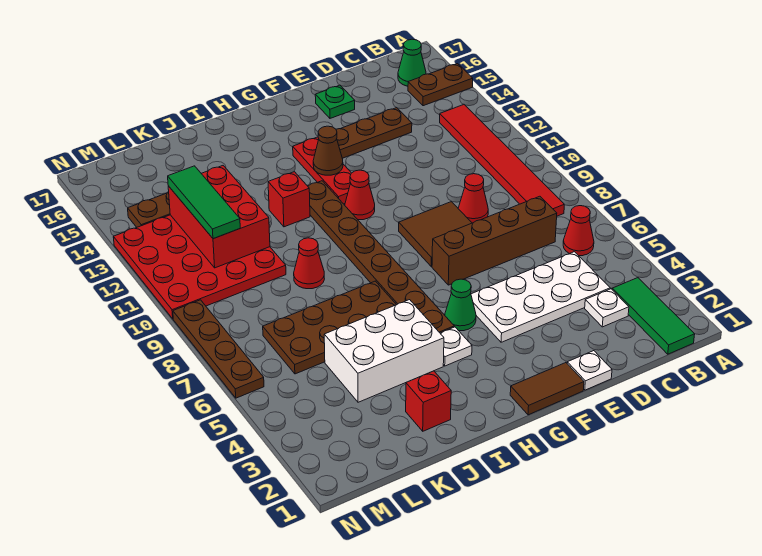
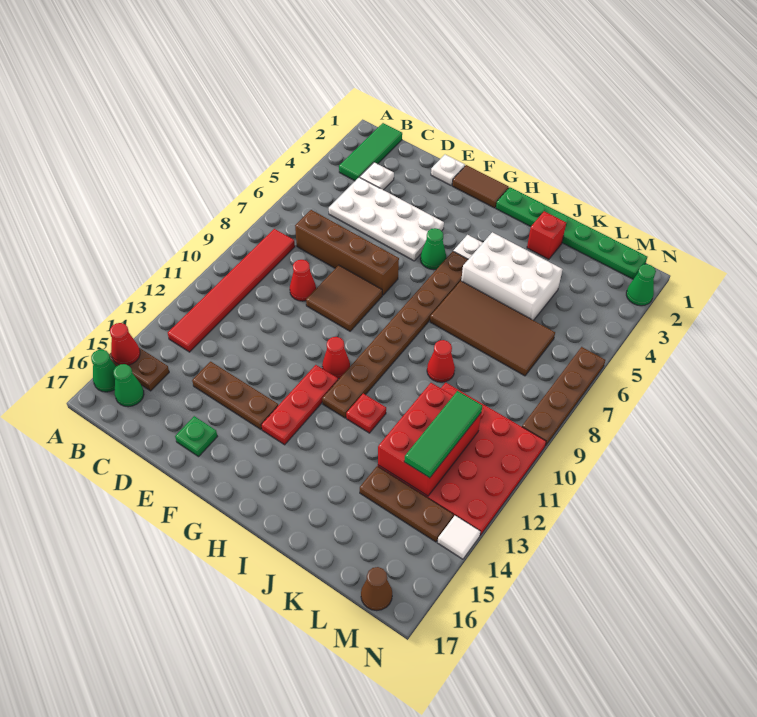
none -> green 1x1 cone [91,350,116,392]
red 1x1 cone [563,206,594,256] -> red 1x1 cone moved to [110,323,140,365]
brown 1x1 cone [313,126,343,175] -> brown 1x1 cone moved to [361,567,392,611]
none -> green 1x6 plate [496,187,647,279]
brown 2x4 plate [263,281,396,374] -> brown 2x4 tile [430,281,555,376]
red 1x1 brick [268,172,310,227] -> red 1x1 plate [346,394,386,433]
none -> green 1x1 cone [626,264,656,306]
none -> white 1x1 tile [437,515,480,559]

